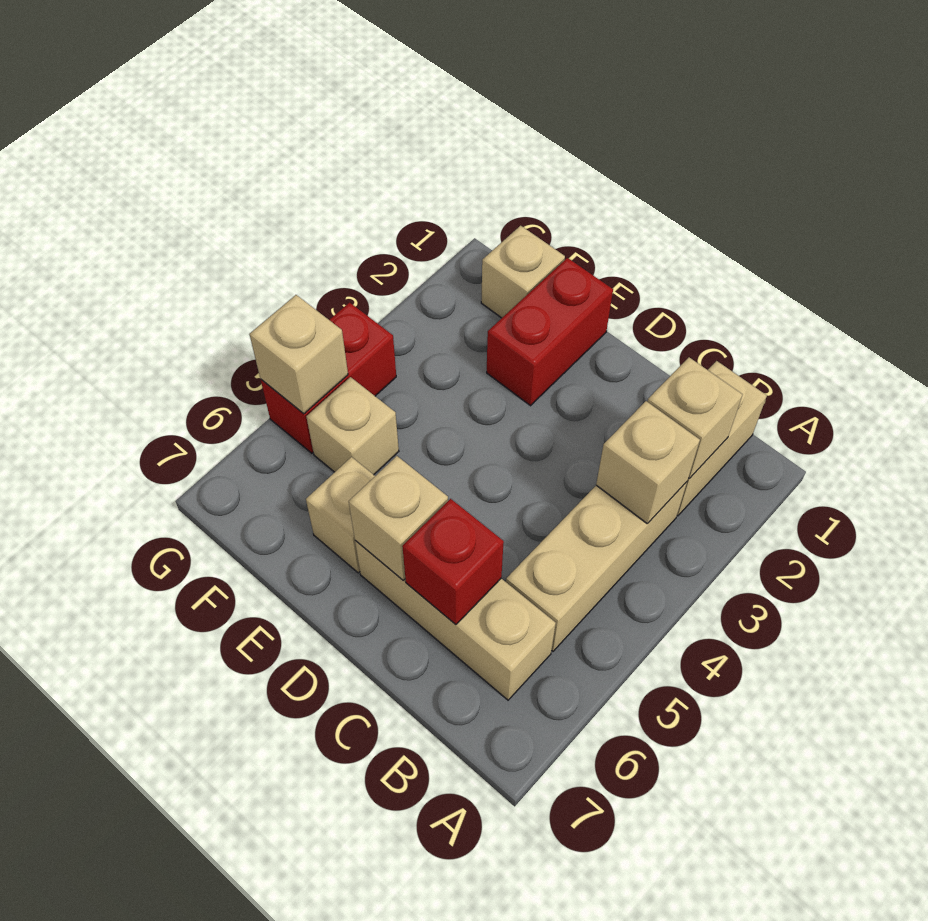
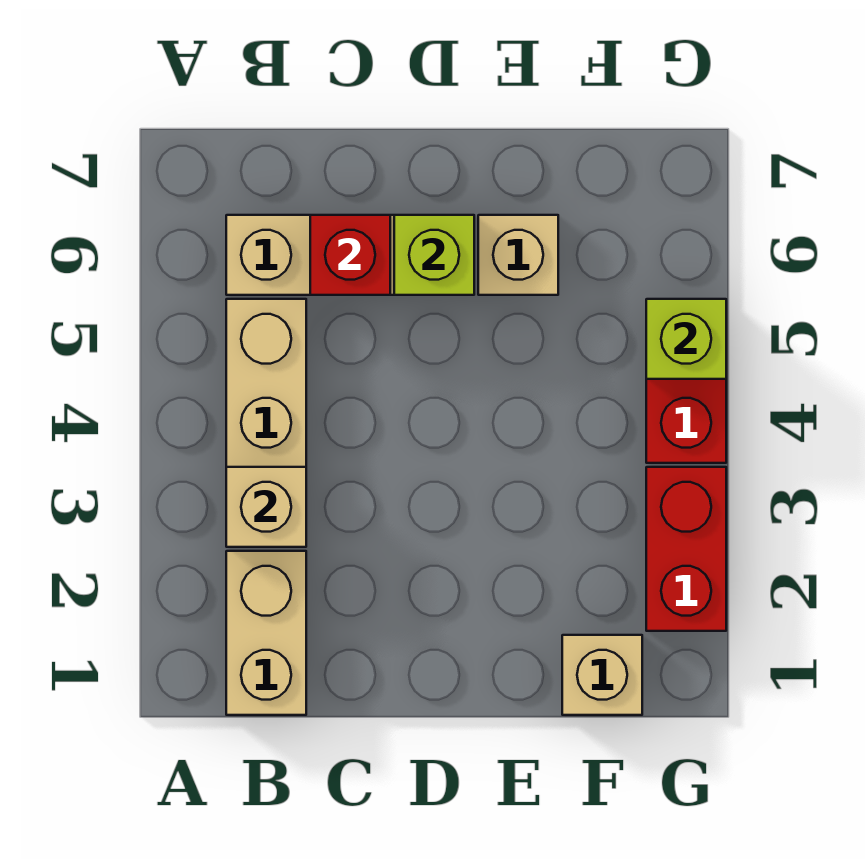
tan 1x1 brick [647,357,743,478] -> none
tan 1x1 brick [349,456,448,580] -> lime 1x1 brick [394,215,474,295]
red 1x2 brick [487,258,613,406] -> red 1x2 brick moved to [646,467,726,631]
tan 1x1 brick [306,377,399,475] -> none
tan 1x1 brick [249,295,348,414] -> lime 1x1 brick [646,299,726,379]

